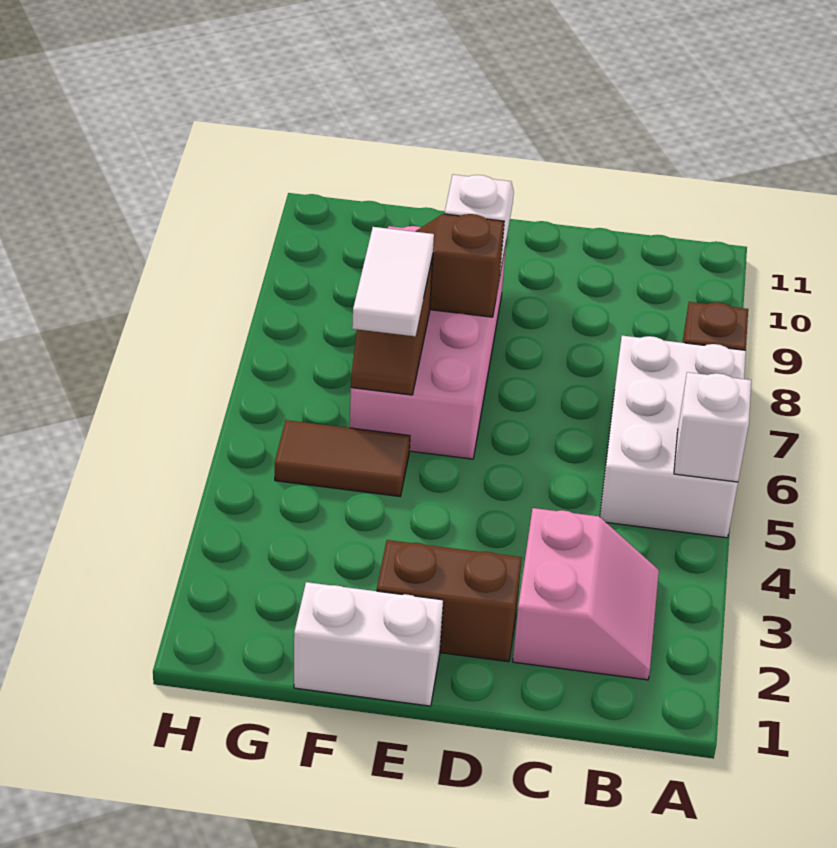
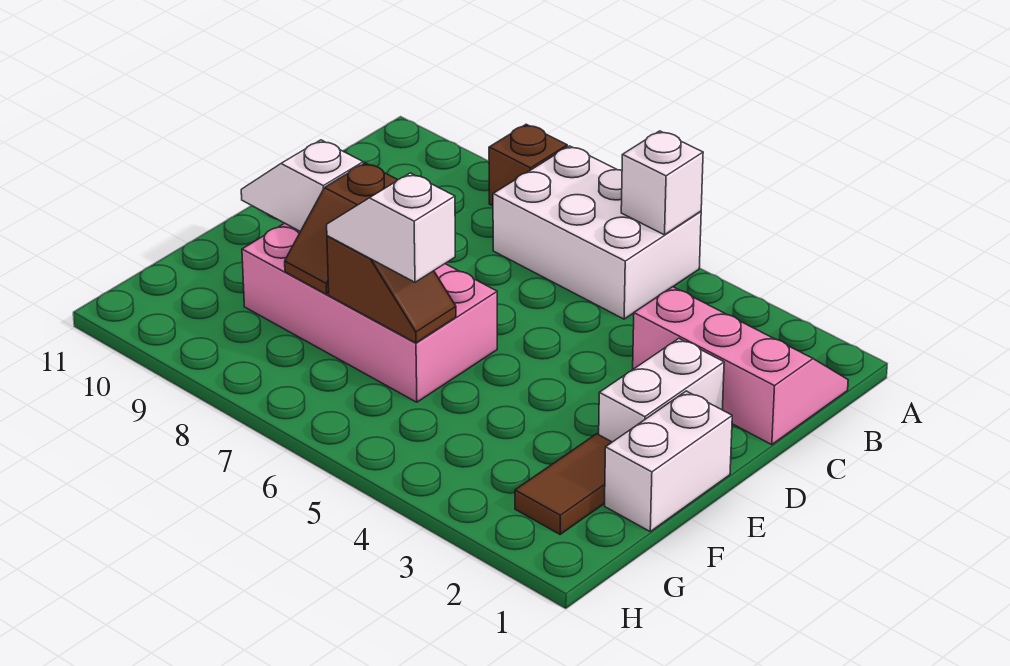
pink 2x2 slope [513,508,659,680] -> pink 2x3 slope [633,287,848,445]
brown 1x2 brick [377,540,522,662] -> white 1x2 brick [599,339,724,442]
brown 1x2 tile [275,420,410,496] -> brown 1x2 tile moved to [515,434,612,534]
white 1x2 tile [352,227,434,336] -> white 1x2 slope [327,173,455,282]

